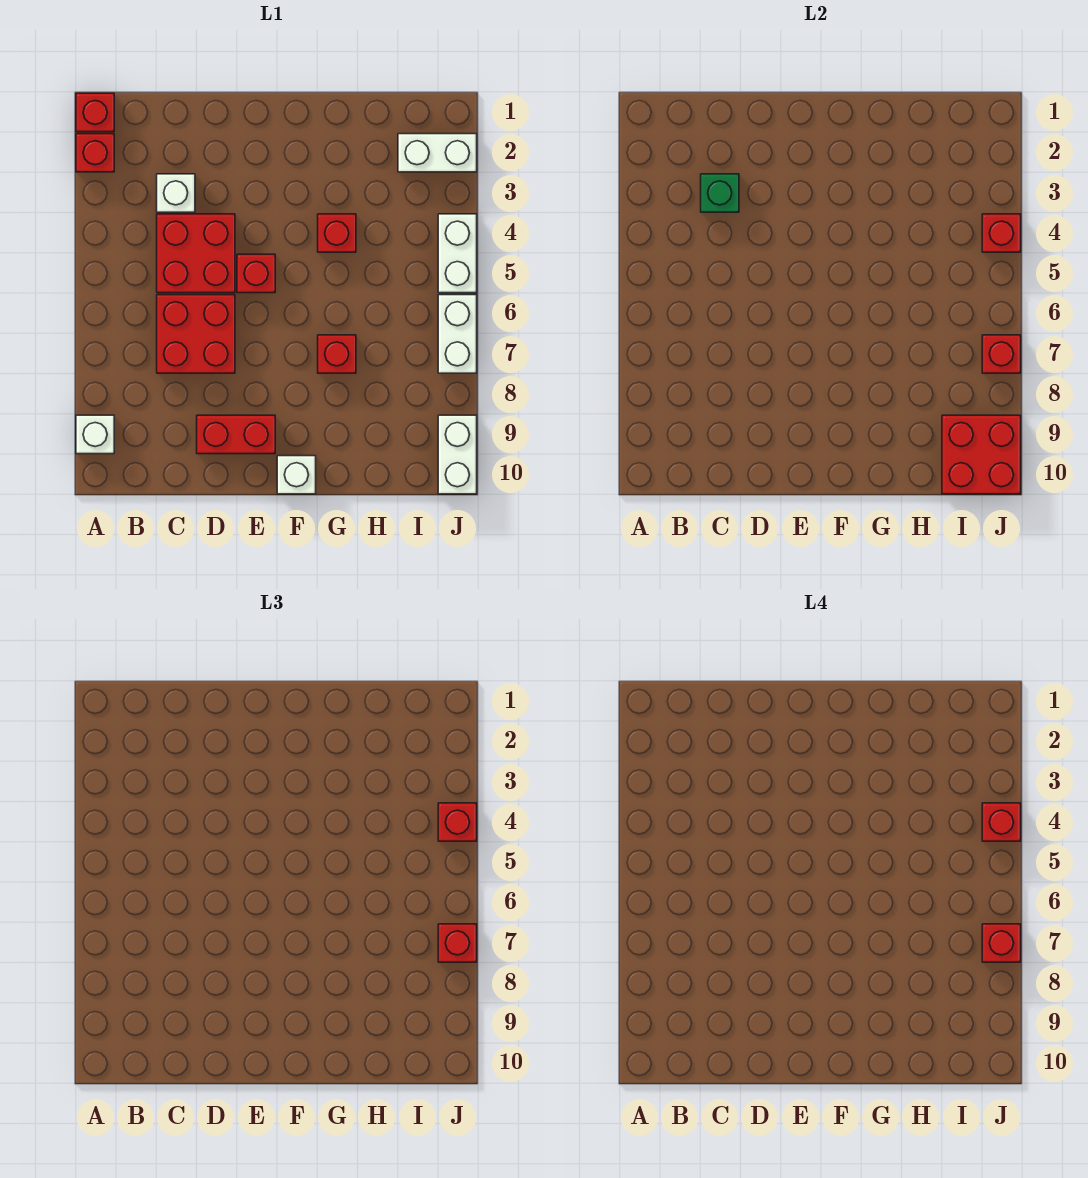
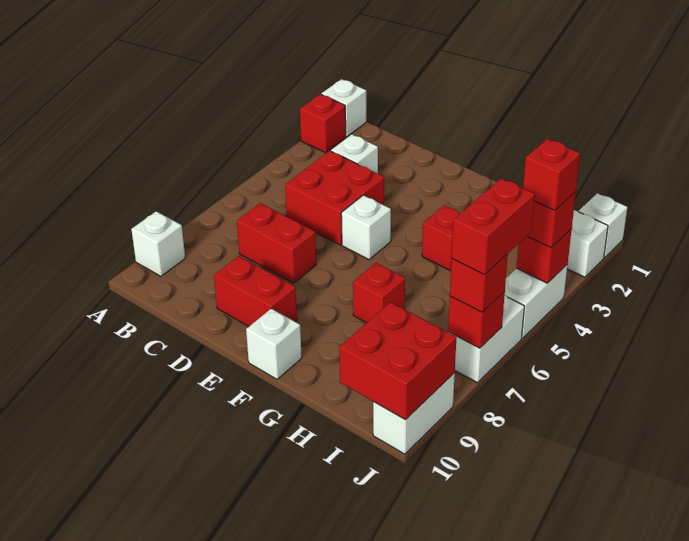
red 1x1 brick [76,93,114,132] -> white 1x1 brick [321,79,366,137]
green 1x1 brick [701,174,739,212] -> none
red 2x2 brick [157,295,235,373] -> red 1x2 brick [237,203,316,283]
red 1x1 brick [237,254,275,293] -> white 1x1 brick [341,195,391,259]
none -> white 1x1 brick [579,193,627,258]
red 1x1 brick [982,924,1021,962] -> red 1x2 brick [452,178,535,275]

